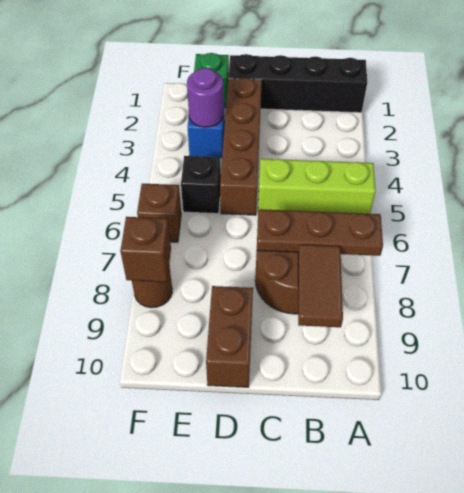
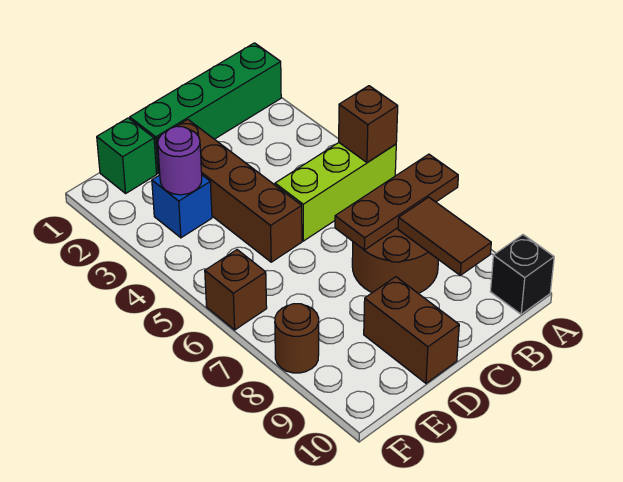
black 1x4 brick [228,54,367,113] -> green 1x4 brick [130,43,281,174]
black 1x1 brick [181,156,221,214] -> black 1x1 brick moved to [490,235,554,314]
brown 1x1 brick [120,217,171,282] -> brown 1x1 brick moved to [339,86,398,163]

